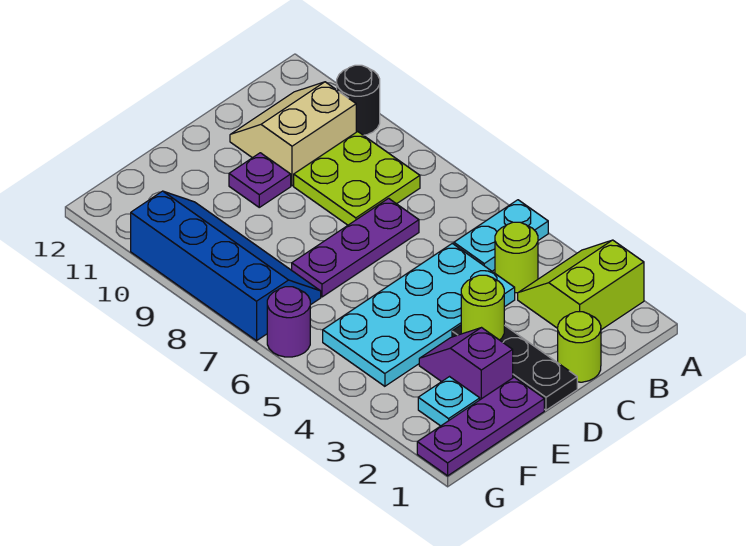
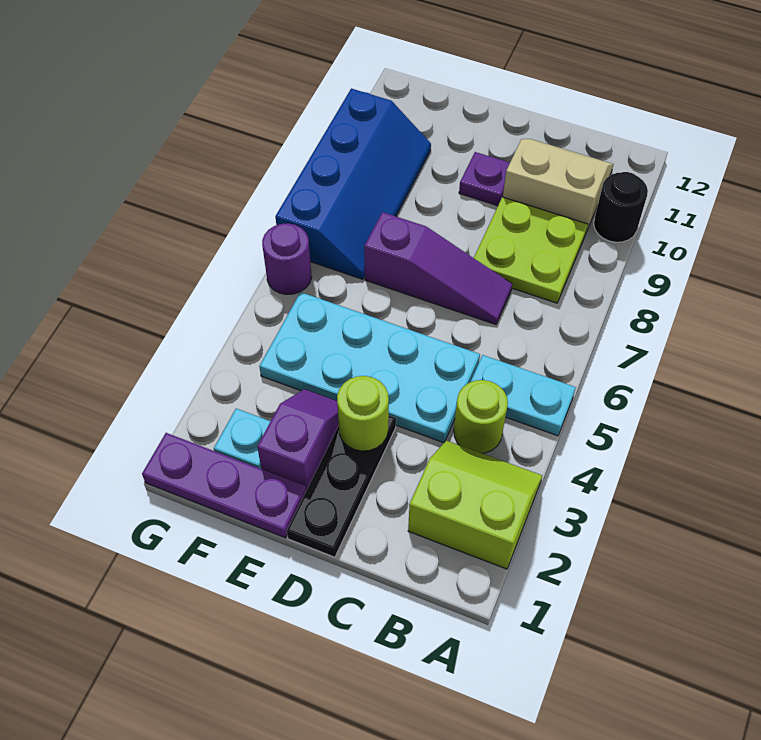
lime 1x1 round brick [558,312,601,382] -> none
purple 1x3 plate [292,198,419,297] -> purple 1x3 slope [364,212,512,324]

